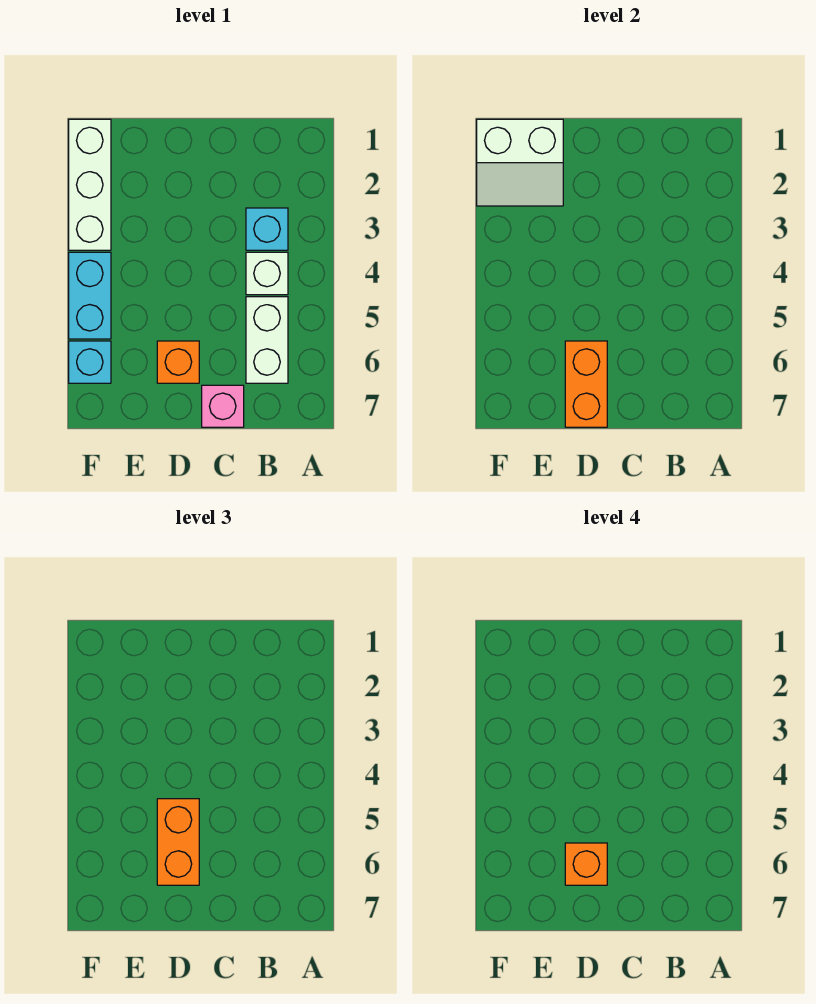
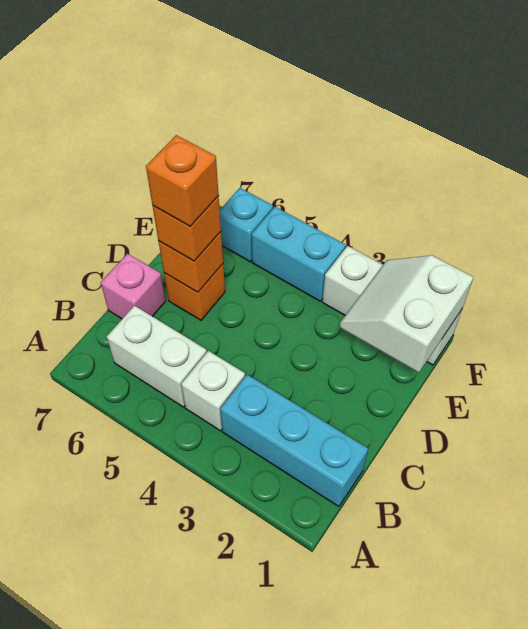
cyan 1x1 brick [246,208,288,250] -> cyan 1x3 brick [220,375,368,507]
orange 1x2 brick [157,799,199,885] -> orange 1x1 brick [153,196,221,261]
orange 1x2 brick [565,341,607,427] -> orange 1x1 brick [158,232,223,292]

